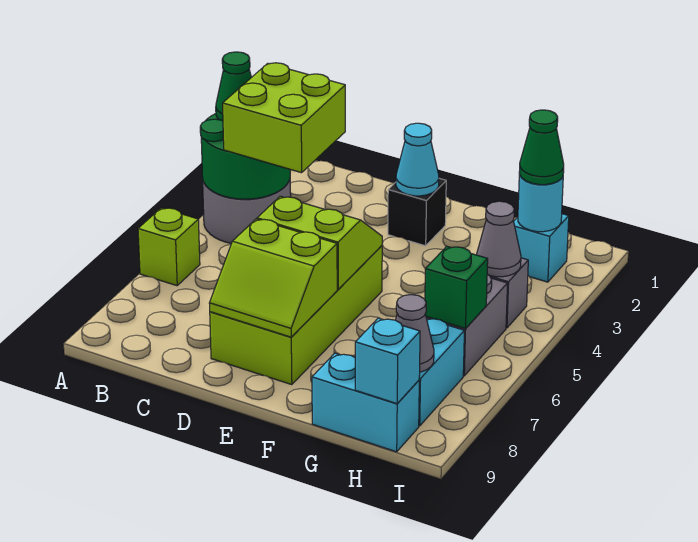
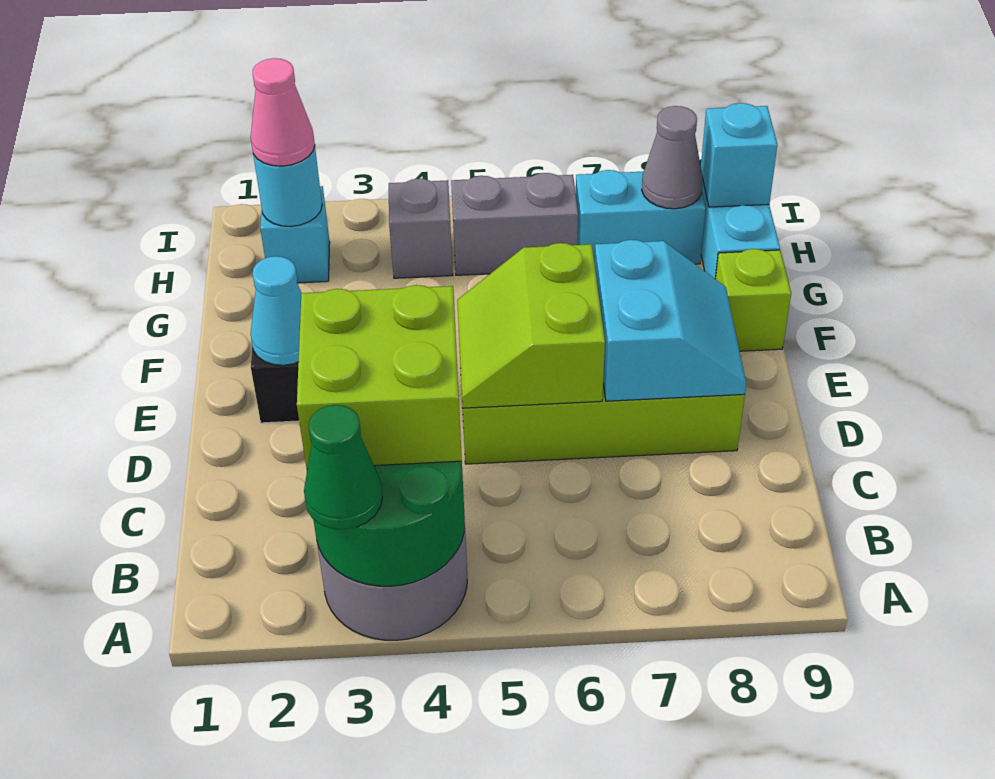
lime 1x1 brick [138,208,200,286] -> lime 1x1 brick moved to [716,249,791,351]
lime 2x2 slope [209,219,337,337] -> cyan 2x2 slope [595,240,746,401]
green 1x1 cone [520,110,564,185] -> pink 1x1 cone [251,58,315,166]
grey 1x1 cone [477,201,521,277] -> none
green 1x1 brick [425,246,488,329] -> none

